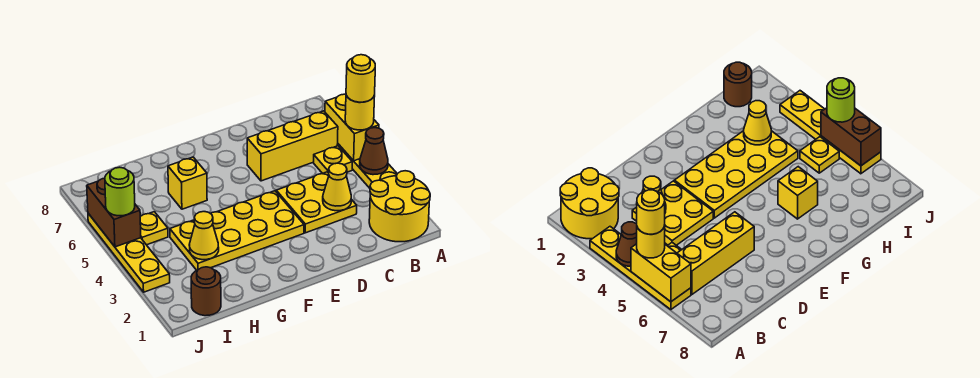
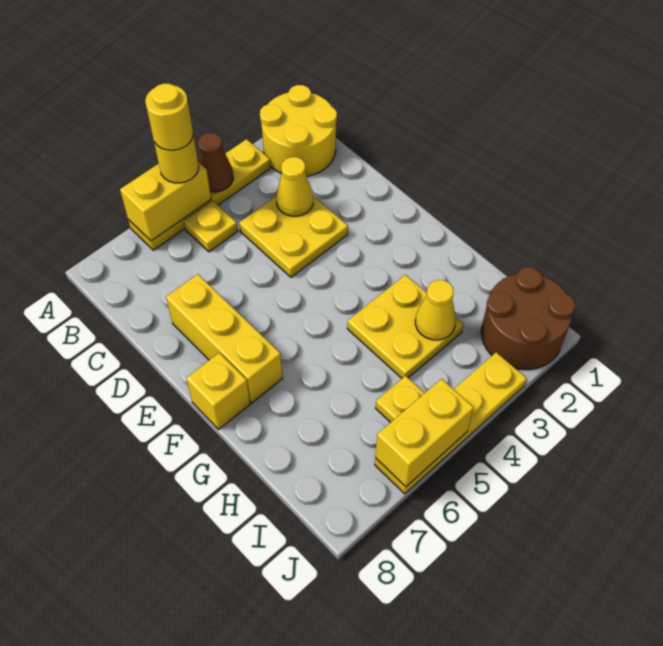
yellow 1x3 brick [247,111,338,181] -> yellow 1x3 brick moved to [166,274,283,403]
yellow 2x4 plate [170,191,304,270] -> yellow 2x2 plate [347,275,463,378]
yellow 1x1 brick [168,157,207,209] -> yellow 1x1 brick moved to [186,353,250,429]
brown 1x1 round brick [191,267,221,316] -> brown 2x2 round brick [481,267,575,370]
brown 1x2 brick [87,178,141,247] -> yellow 1x2 brick [375,379,474,487]
lime 1x1 round brick [105,167,135,216] -> none

